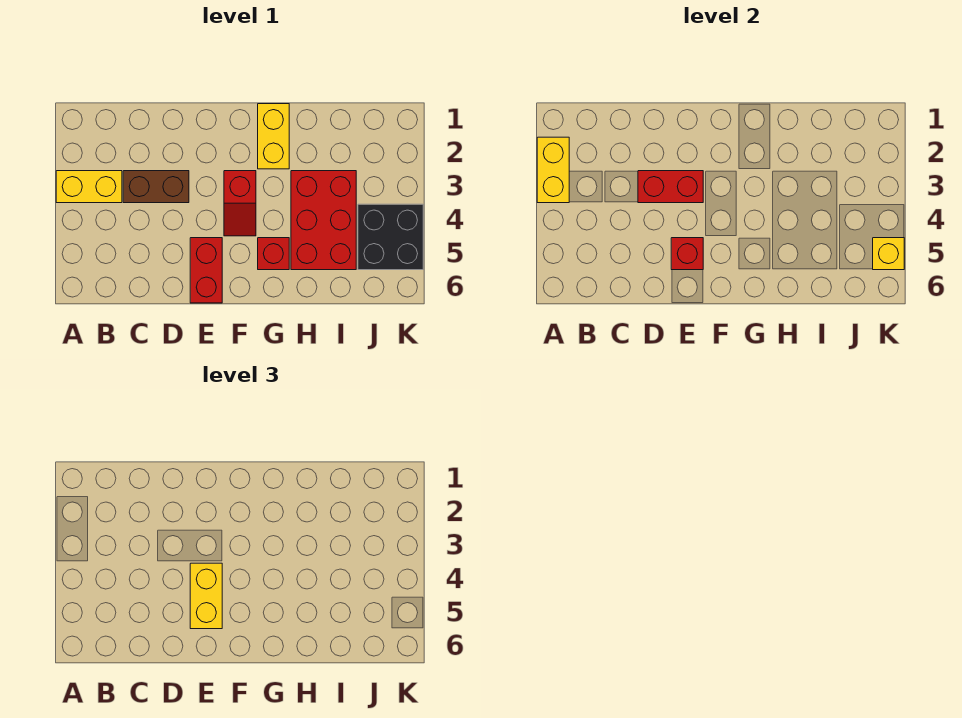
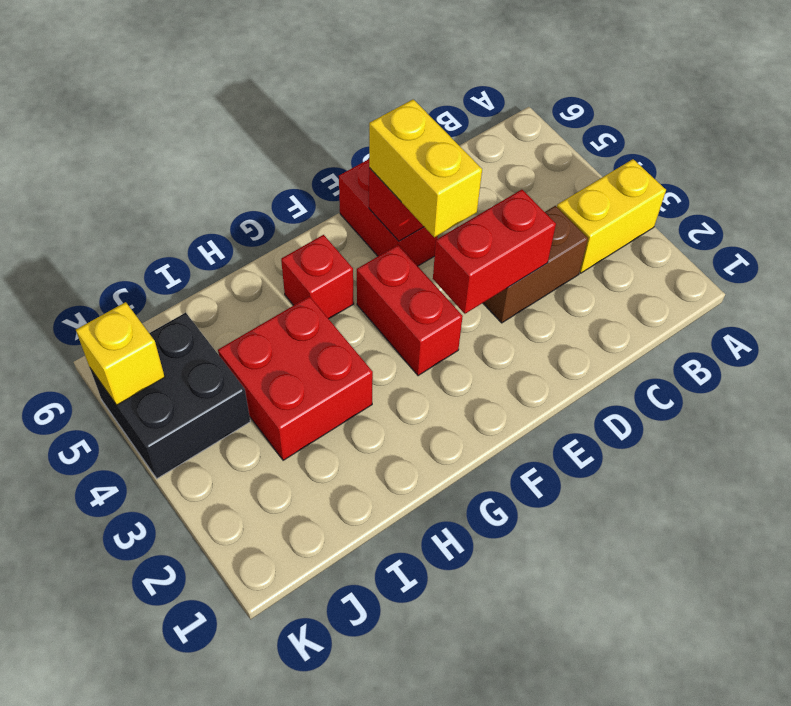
yellow 1x2 brick [537,137,569,203] -> none
red 1x2 slope [224,171,256,236] -> red 1x2 brick [357,245,463,376]
yellow 1x2 brick [258,104,289,169] -> none
red 2x3 brick [291,171,356,270] -> red 2x2 brick [218,296,373,460]

